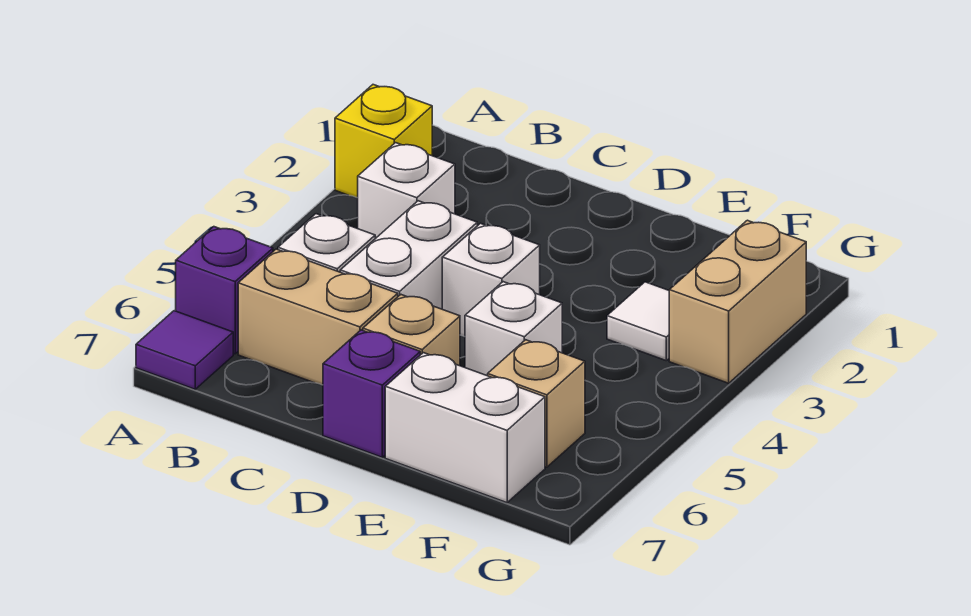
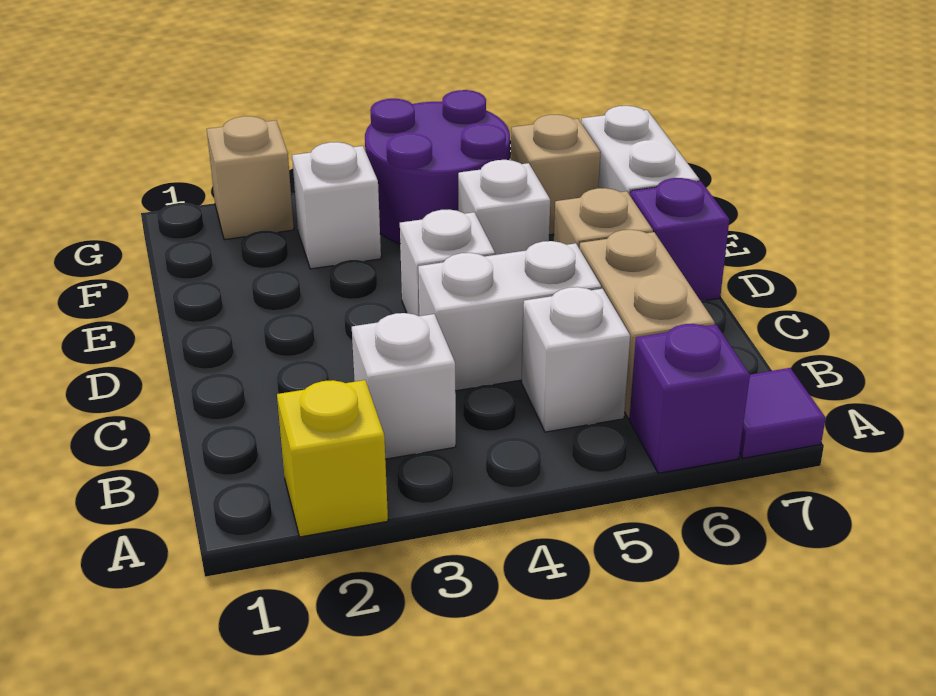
white 1x1 tile [607,282,669,360] -> white 1x1 brick [292,142,381,269]
none -> purple 2x2 round brick [365,90,510,244]
tan 1x2 brick [669,220,806,383] -> tan 1x1 brick [207,116,294,240]

